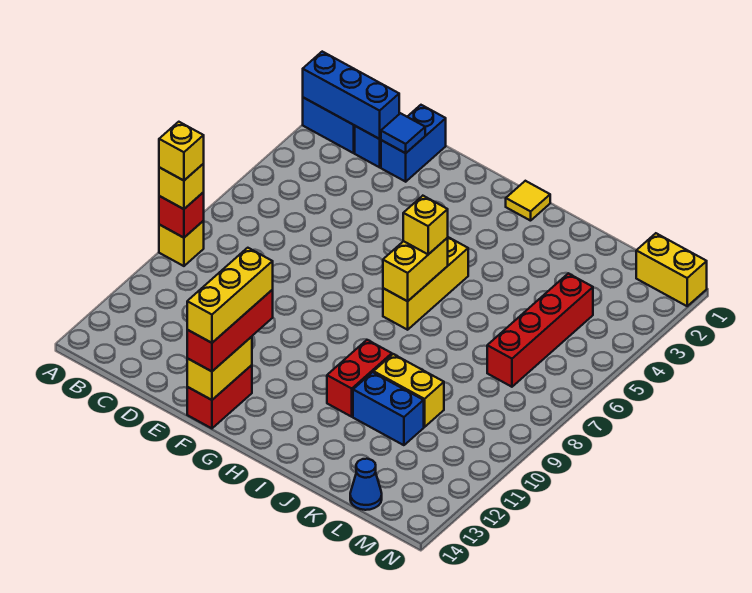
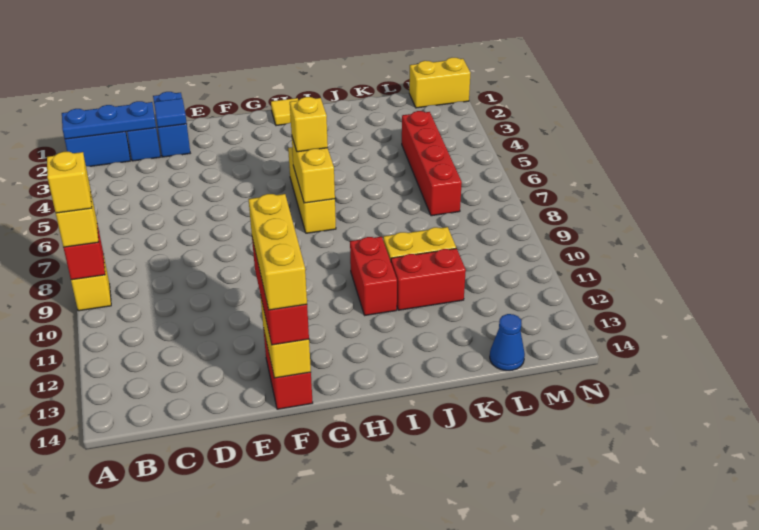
blue 1x3 brick [303,52,399,139] -> blue 1x3 plate [62,101,156,139]
blue 1x2 brick [353,372,424,445] -> red 1x2 brick [391,248,466,310]

